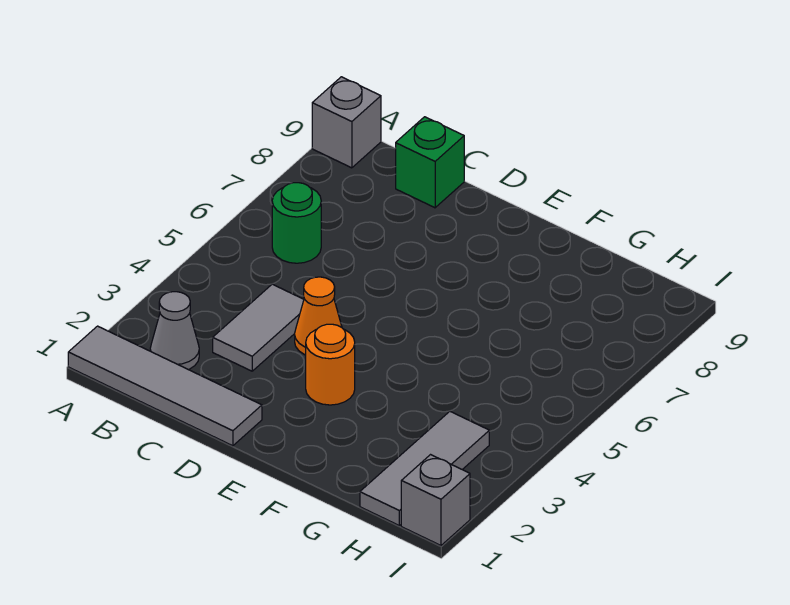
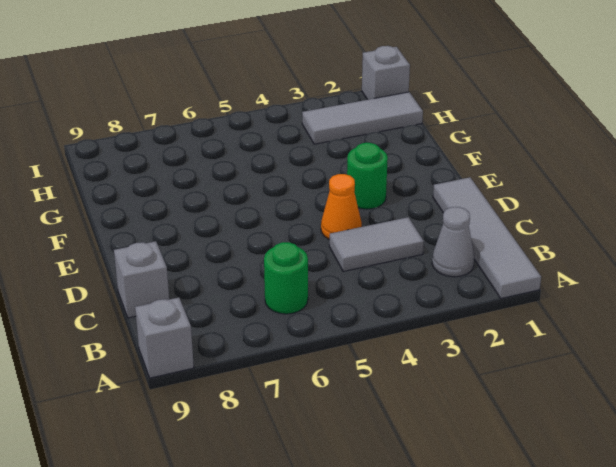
green 1x1 brick [396,117,464,208] -> grey 1x1 brick [114,241,169,318]
orange 1x1 round brick [306,324,355,405] -> green 1x1 round brick [347,143,388,209]

